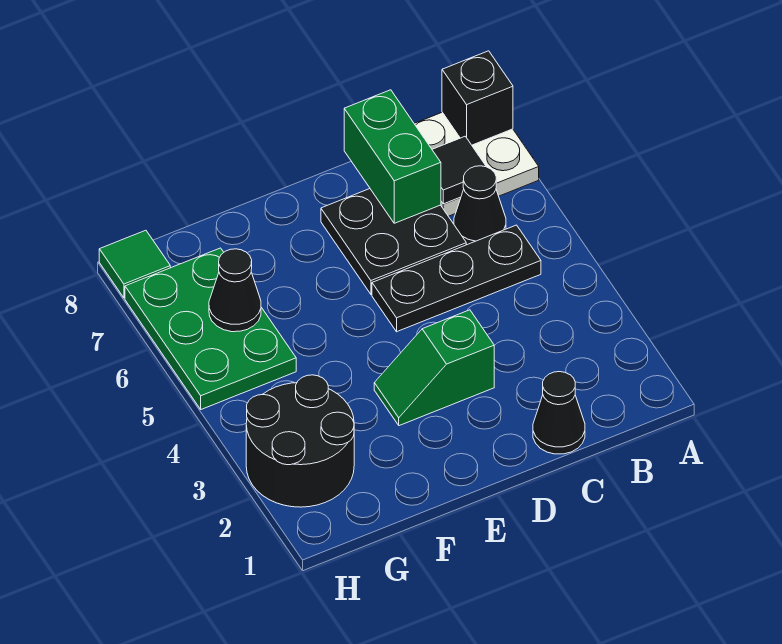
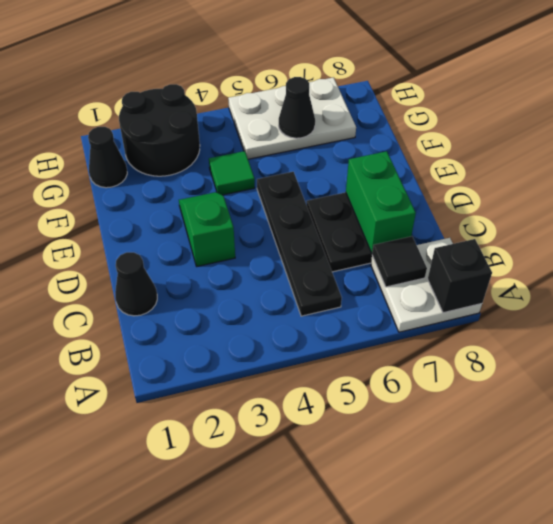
black 1x3 plate [372,225,541,332] -> black 1x4 plate [257,172,342,316]
black 1x1 cone [454,166,506,245] -> black 1x1 cone moved to [88,127,127,188]
green 1x2 brick [344,90,441,223] -> green 1x2 brick turned to [346,151,416,253]
green 2x3 plate [125,248,296,409] -> white 2x3 plate [228,77,356,159]
green 1x1 tile [99,230,170,298] -> green 1x1 tile moved to [209,151,255,195]

